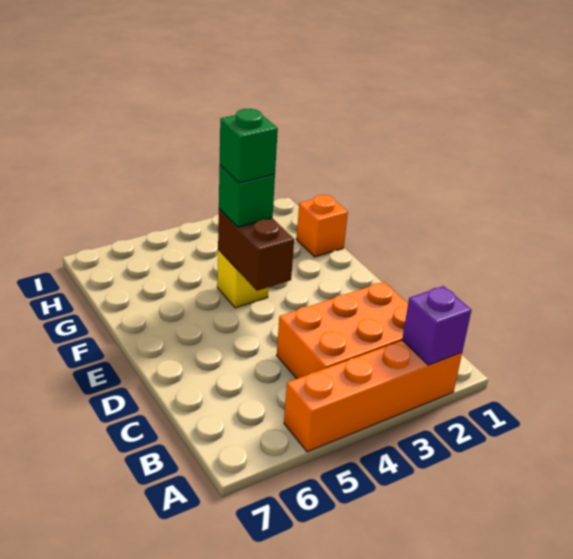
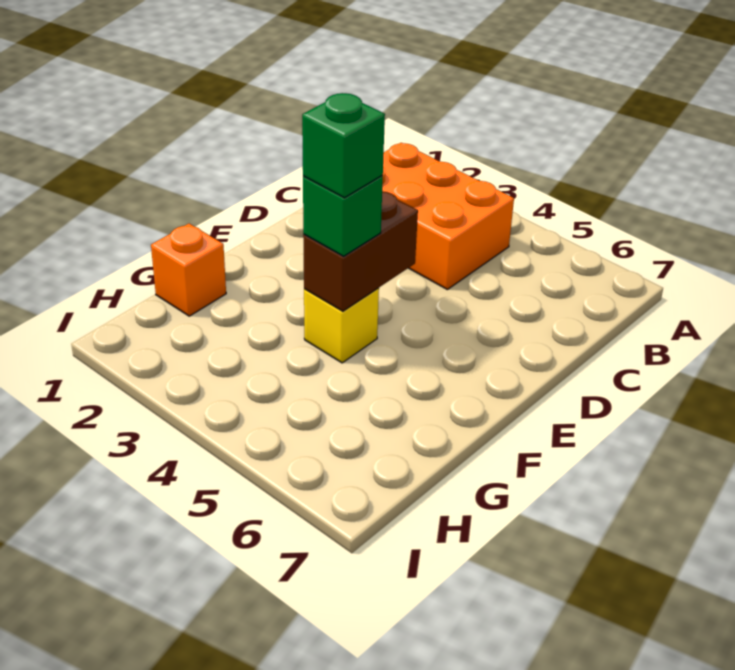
orange 1x4 brick [284,341,462,452] -> none
purple 1x1 brick [402,286,472,365] -> none

